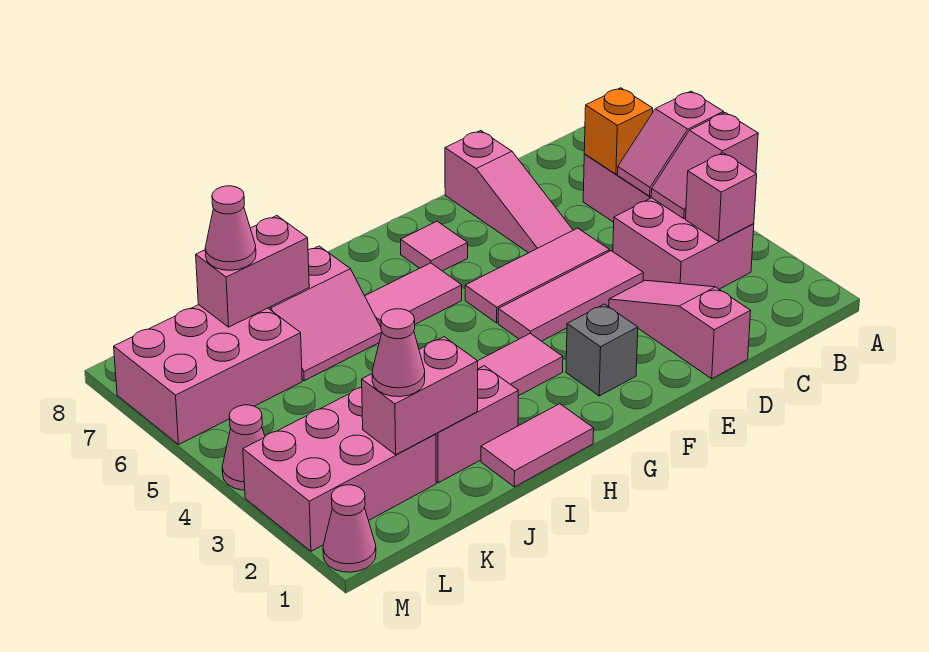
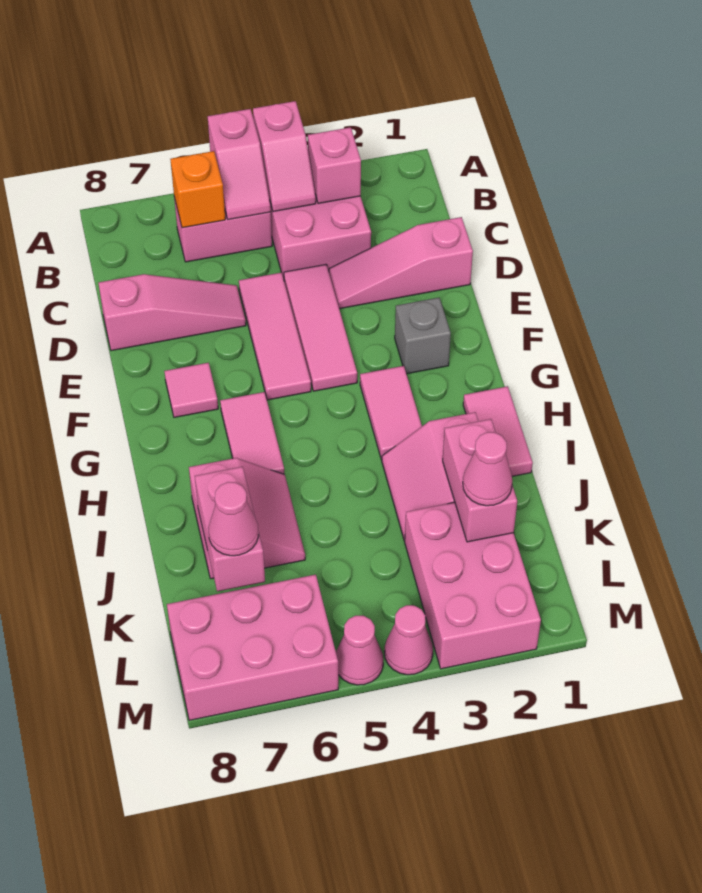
pink 2x3 brick [114,305,302,445] -> pink 2x3 brick turned to [167,575,338,720]
pink 1x1 cone [323,485,376,572] -> pink 1x1 cone moved to [336,616,383,685]

